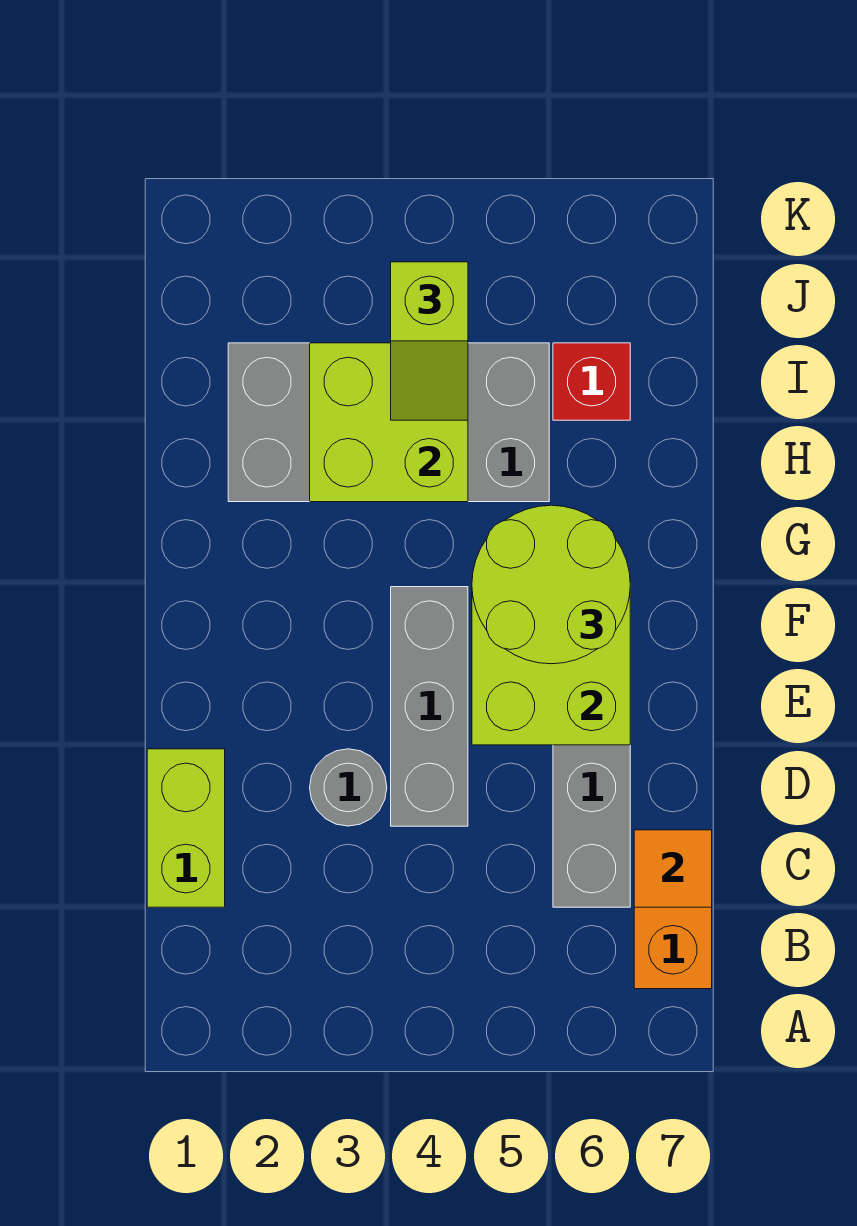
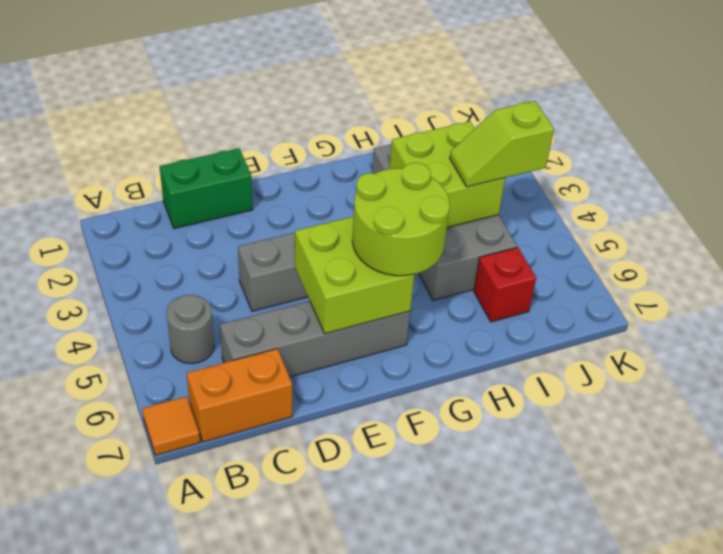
lime 1x2 brick [147,749,225,907] -> green 1x2 brick [160,148,252,229]
orange 1x1 tile [634,830,712,907] -> orange 1x1 tile moved to [142,396,200,456]
grey 1x1 round brick [310,749,387,826] -> grey 1x1 round brick moved to [167,295,214,364]

